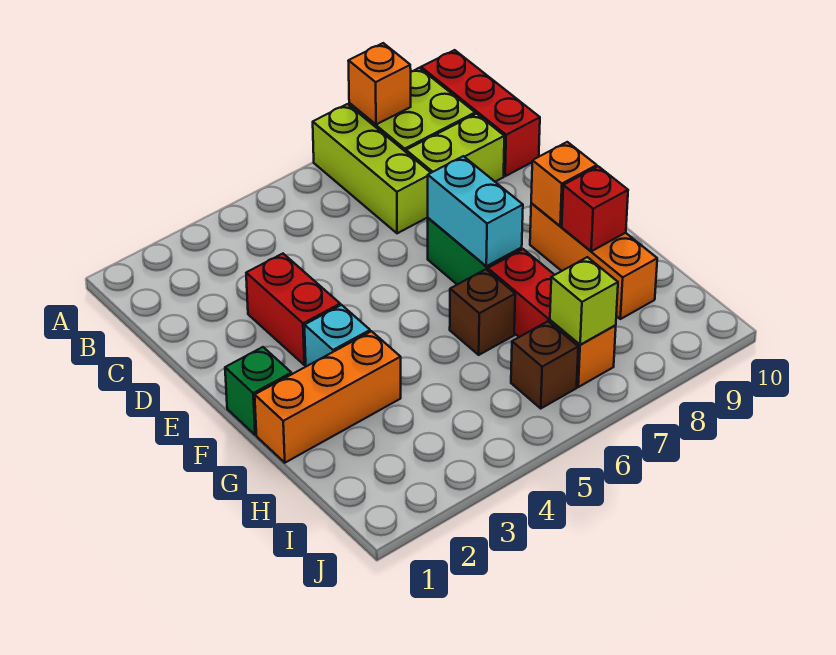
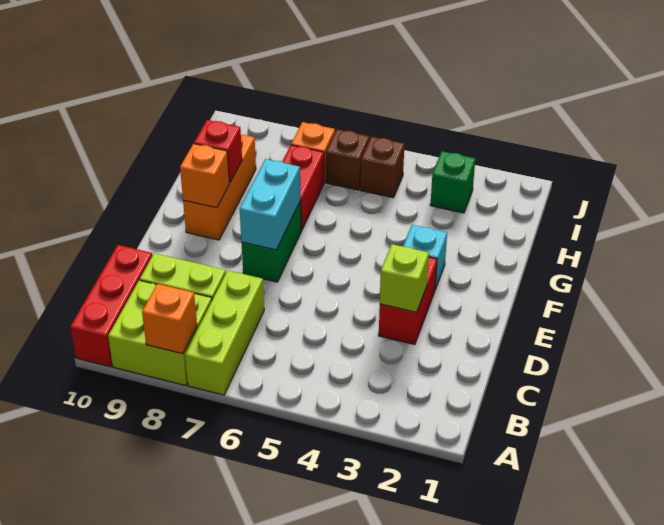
green 1x1 brick [225,347,291,435] -> green 1x1 brick moved to [430,151,475,213]
orange 1x3 brick [255,331,401,463] -> none
brown 1x1 brick [450,269,515,355] -> brown 1x1 brick moved to [361,137,404,198]
lime 1x1 brick [550,257,618,345] -> lime 1x1 brick moved to [380,244,429,312]

